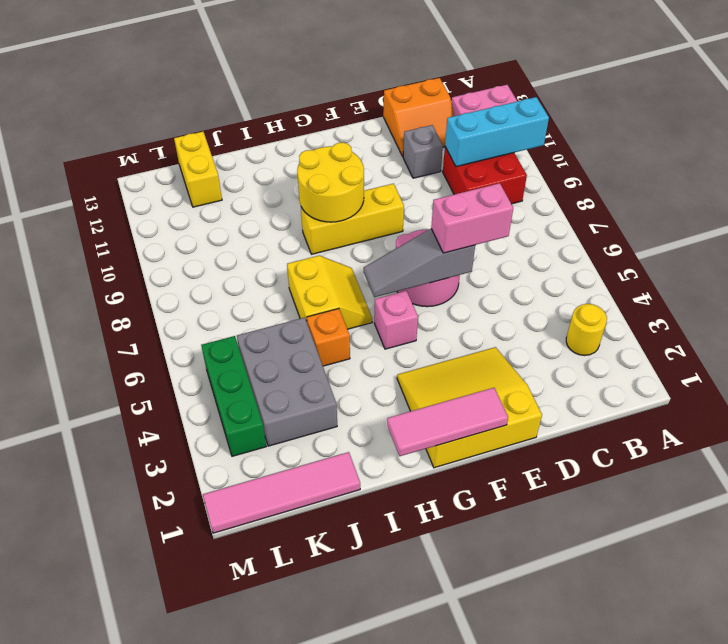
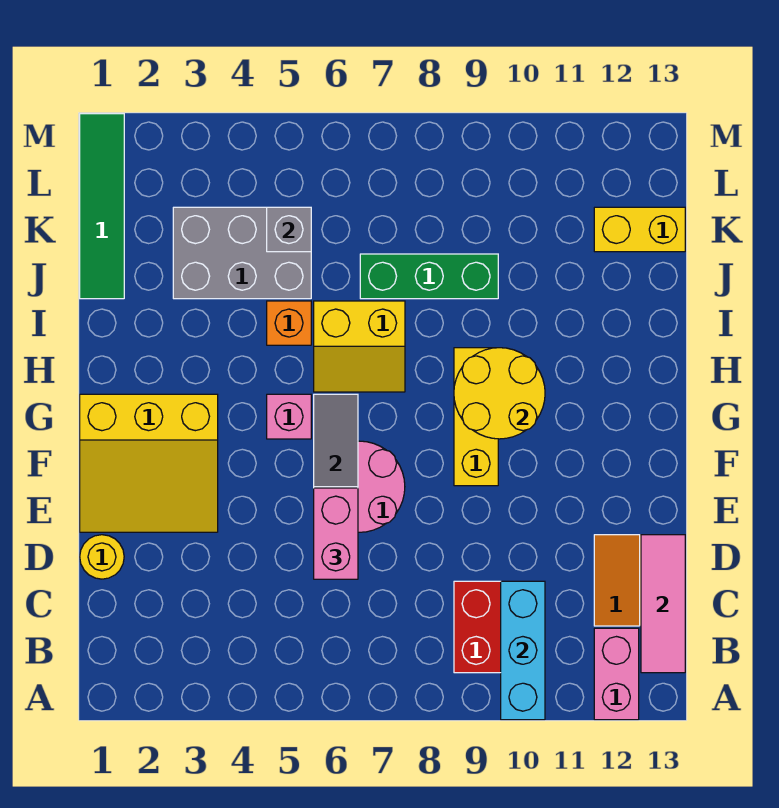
yellow 1x1 round brick [566,304,607,355] -> yellow 1x1 round brick moved to [80,535,124,579]
grey 1x1 brick [403,125,443,178] -> grey 1x1 brick moved to [267,207,311,252]
yellow 3x3 slope [397,347,542,468] -> yellow 3x3 slope turned to [80,394,218,532]
pink 1x3 tile [387,388,508,456] -> pink 1x3 tile moved to [641,535,685,673]
pink 1x4 tile [203,452,360,533] -> green 1x4 tile [80,114,124,299]
green 1x3 brick [201,336,266,456] -> green 1x3 brick moved to [360,254,498,299]

